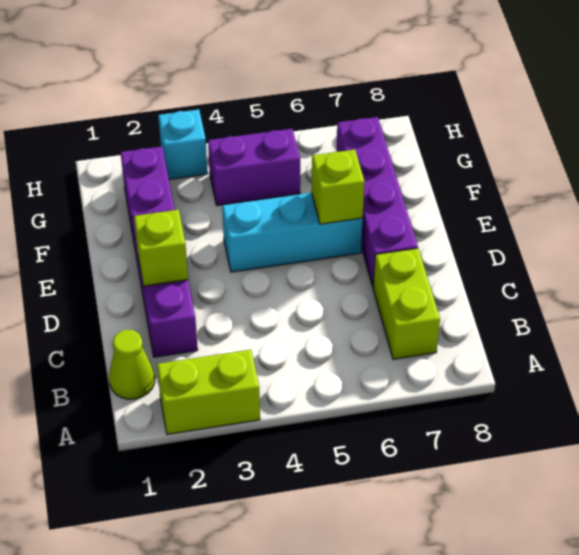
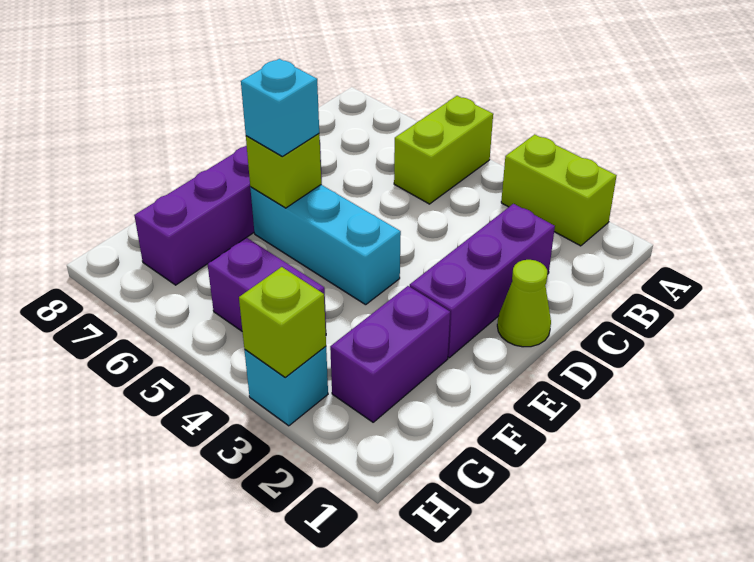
lime 1x1 cone [109,330,155,399] -> lime 1x1 cone moved to [497,260,551,347]
lime 1x2 brick [373,248,440,359] -> lime 1x2 brick moved to [394,96,493,204]
lime 1x1 brick [134,210,188,286] -> lime 1x1 brick moved to [239,267,326,378]
none -> cyan 1x1 brick [241,59,319,156]

